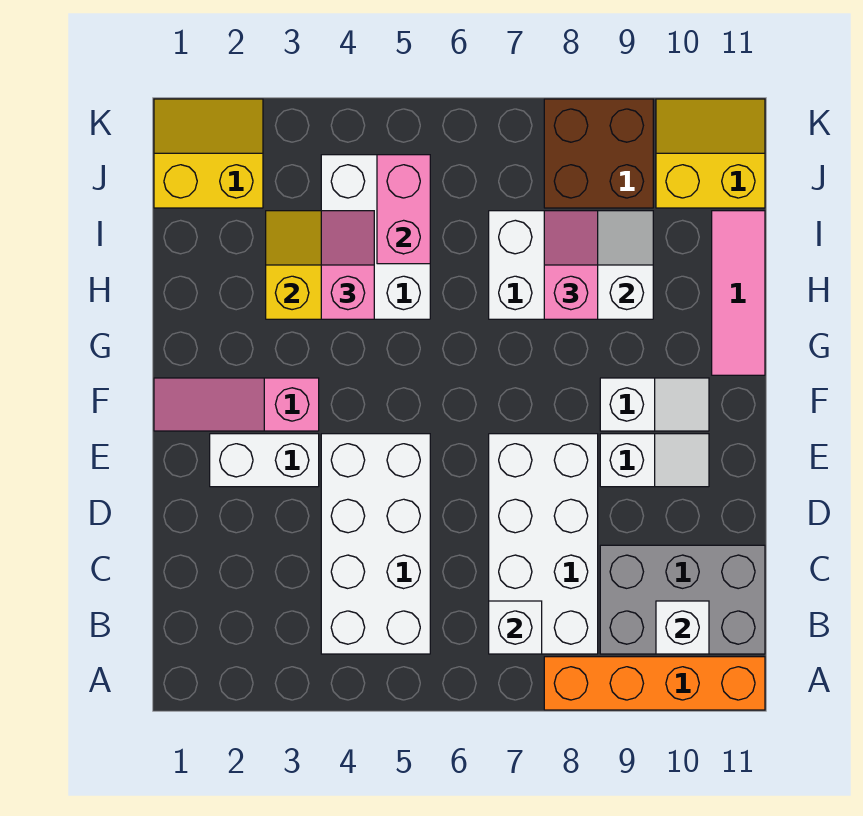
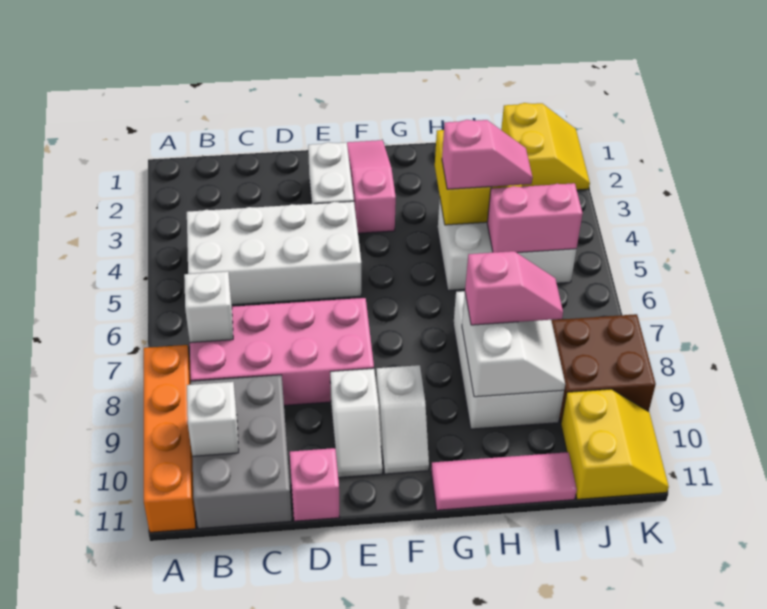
white 2x4 brick [489,434,598,654] -> pink 2x4 brick [190,298,374,405]
none -> pink 1x1 brick [290,448,340,521]

